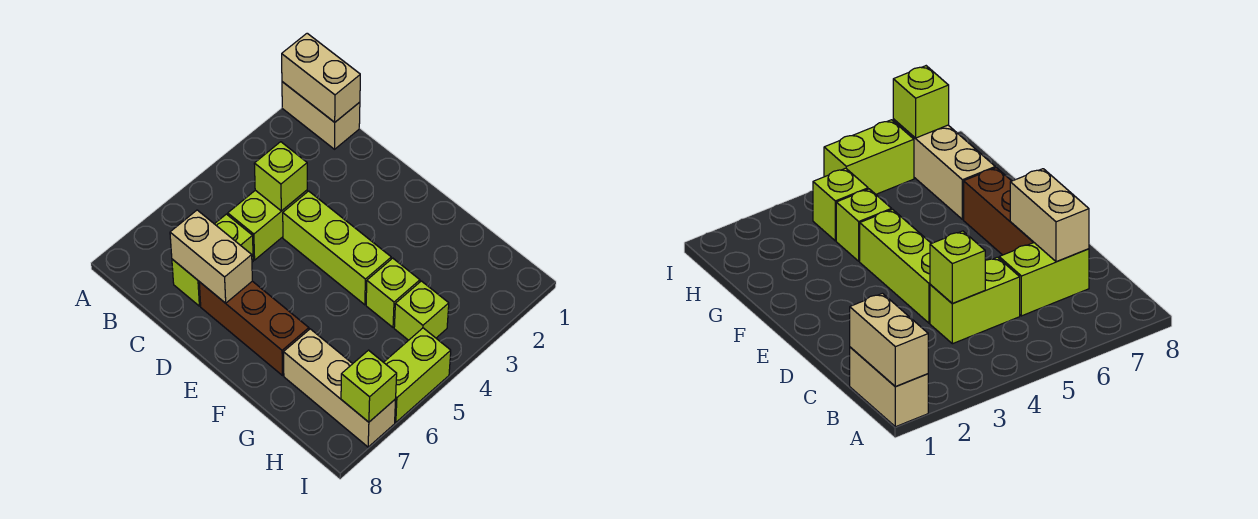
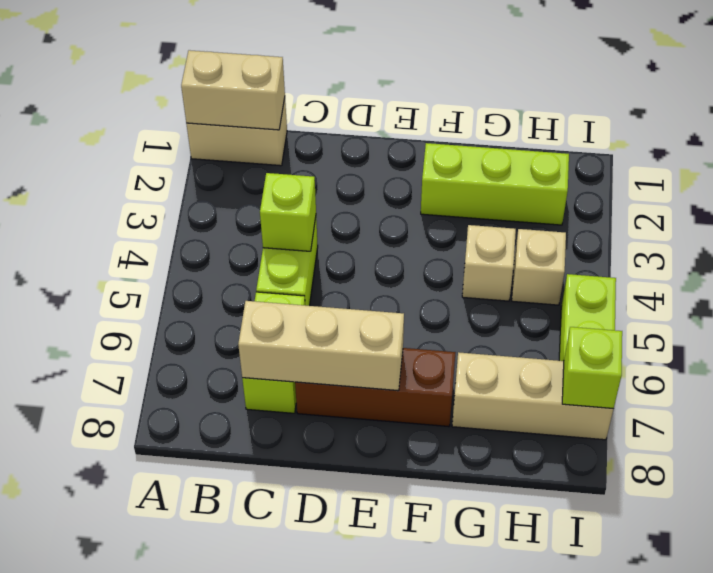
tan 1x2 brick [170,210,252,303] -> tan 1x3 brick [238,301,404,391]
lime 1x3 brick [283,191,391,305] -> lime 1x3 brick moved to [421,143,569,225]
lime 1x1 brick [366,258,420,327] -> tan 1x1 brick [462,225,516,301]
lime 1x1 brick [394,281,449,340] -> tan 1x1 brick [512,229,566,305]

